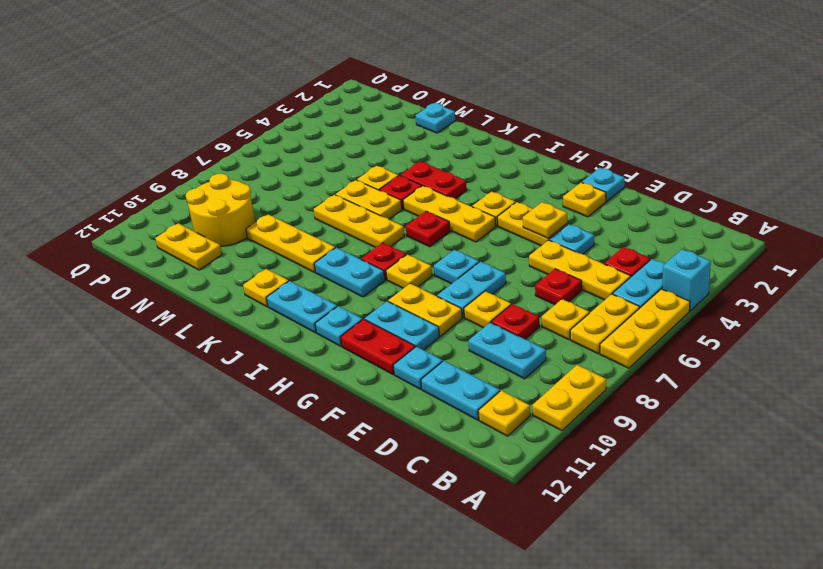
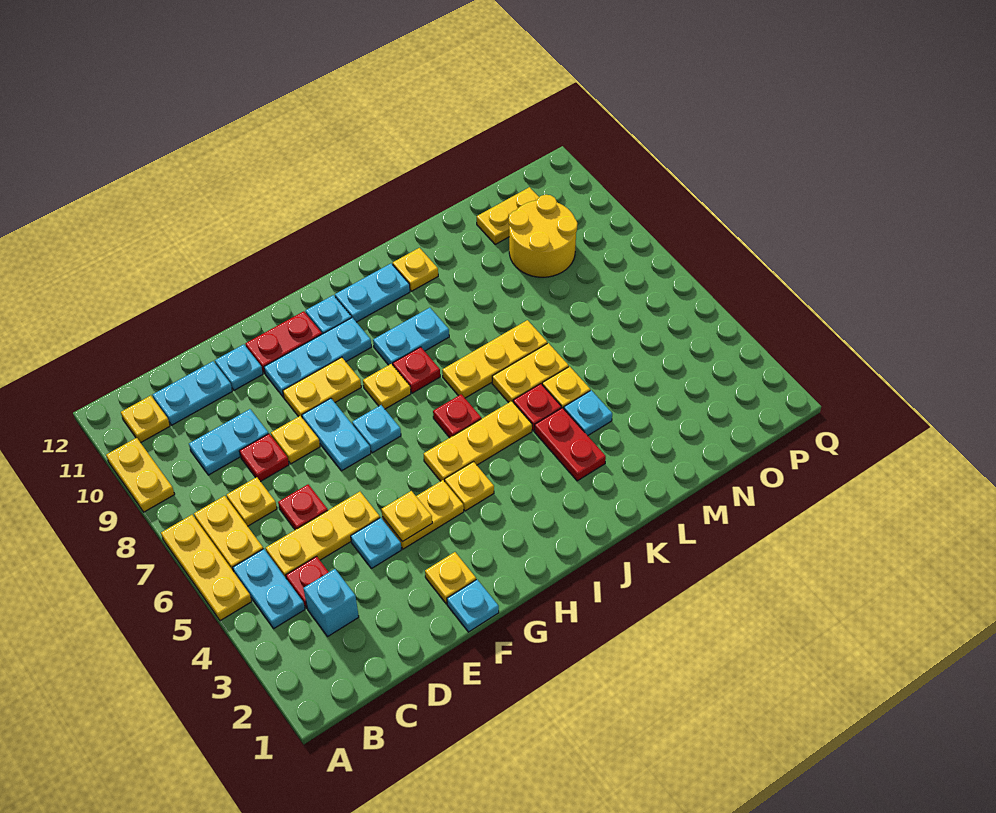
cyan 1x1 brick [662,249,711,311] -> cyan 1x1 brick moved to [304,569,359,636]
cyan 1x2 plate [365,301,439,350] -> cyan 1x3 plate [264,318,371,397]
red 1x2 plate [401,161,467,199] -> red 1x2 plate turned to [535,408,606,481]
yellow 1x3 plate [246,214,335,272] -> none
cyan 1x1 plate [416,103,455,133] -> cyan 1x1 plate moved to [564,390,612,436]

